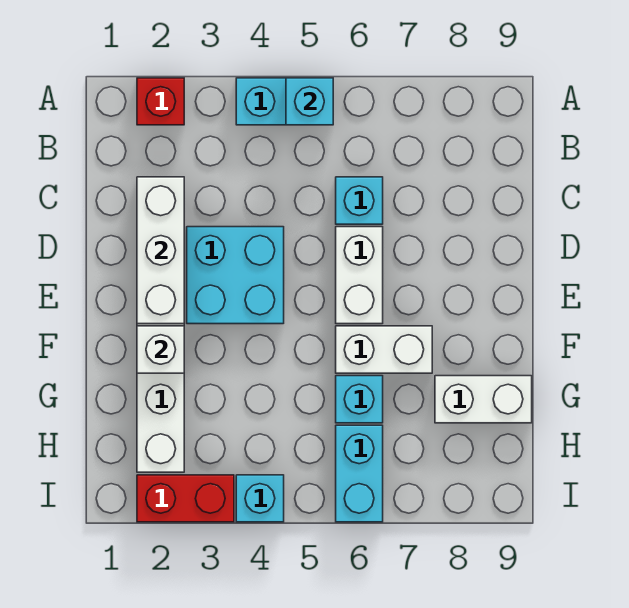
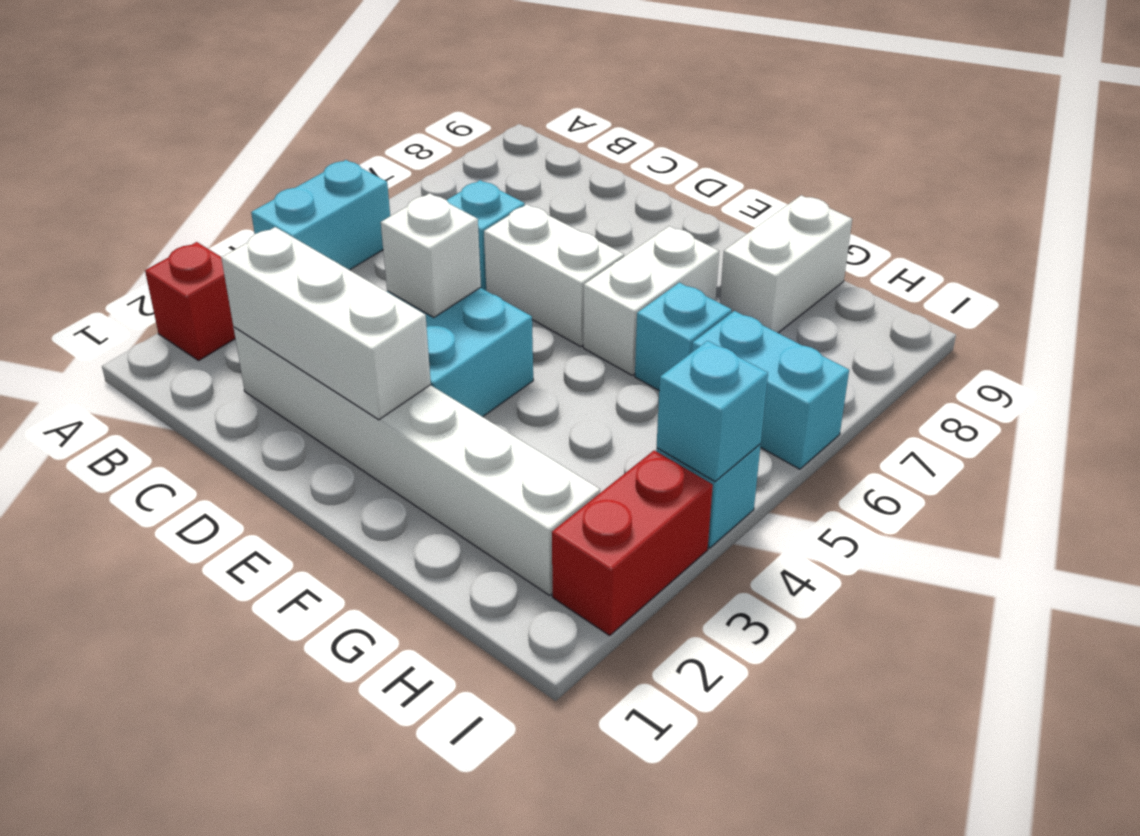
cyan 1x1 brick [286,78,333,125] -> cyan 1x1 brick moved to [657,341,768,481]
white 1x1 brick [137,326,184,373] -> white 1x1 brick moved to [381,193,481,317]

